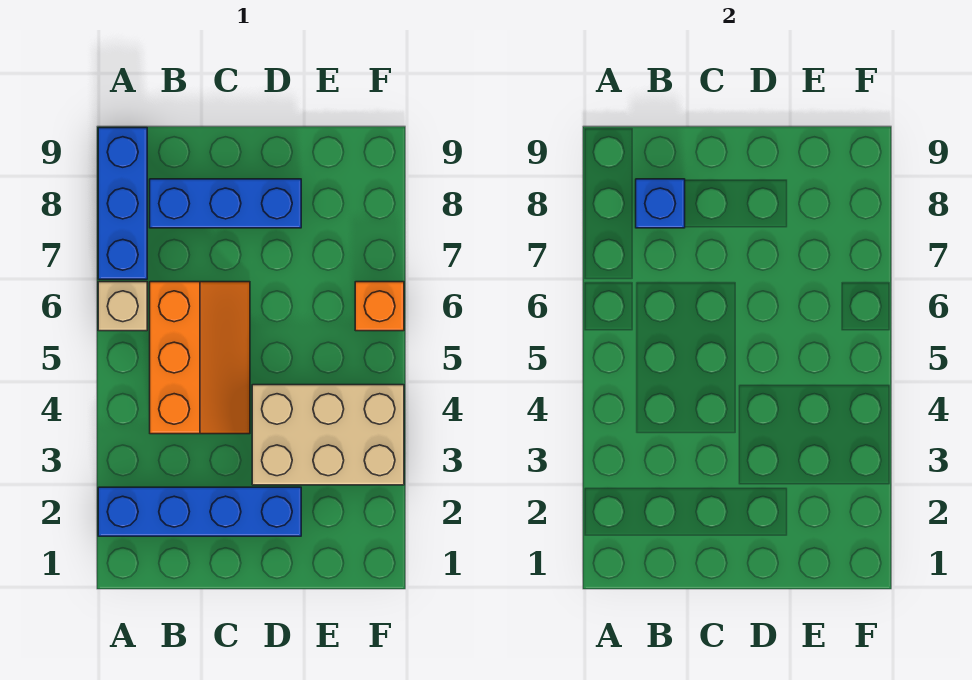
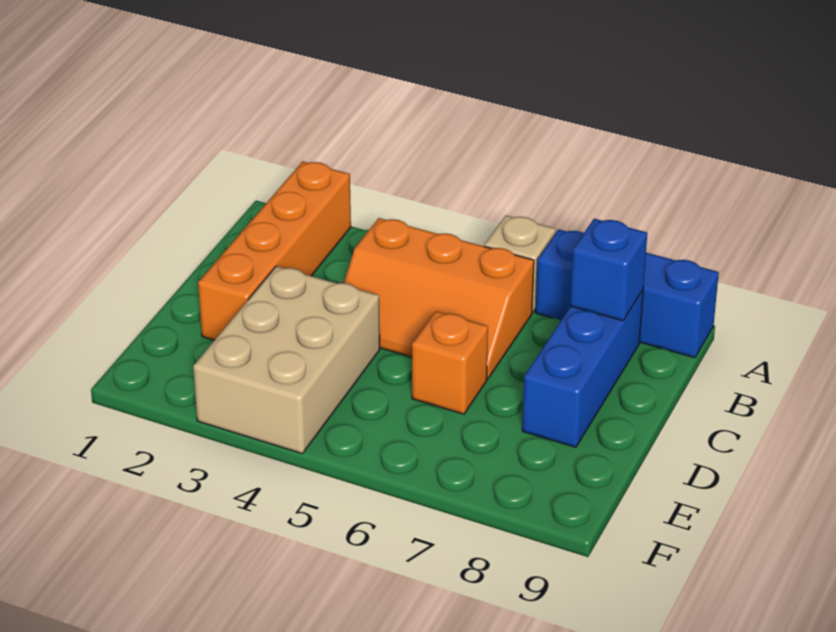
blue 1x4 brick [98,487,301,536] -> orange 1x4 brick [198,161,351,340]
orange 1x1 brick [355,282,404,331] -> orange 1x1 brick moved to [412,311,488,414]

